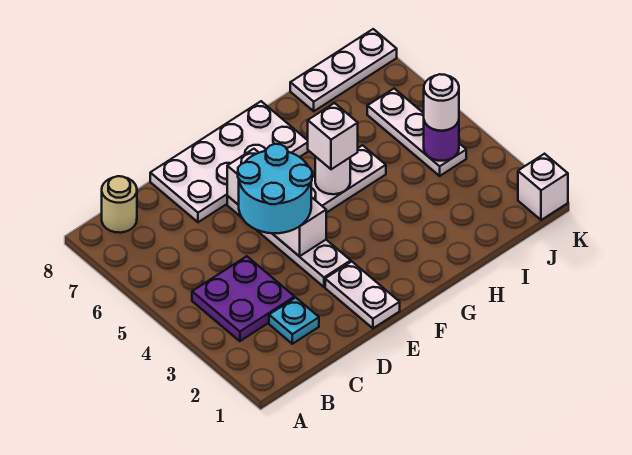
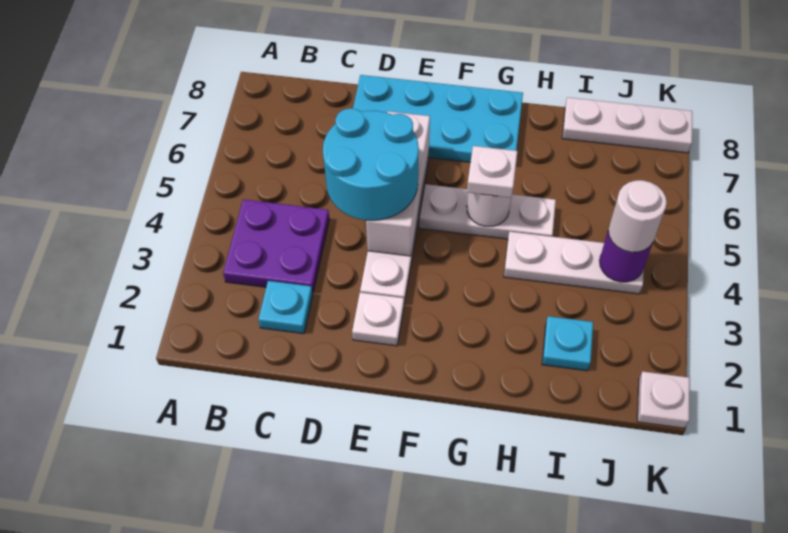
tan 1x1 round brick [102,176,137,233] -> none
white 2x4 plate [150,101,309,222] -> cyan 2x4 plate [353,75,523,162]
white 1x2 plate [325,262,400,328] -> white 1x1 plate [352,292,404,346]
white 1x1 brick [308,103,358,169] -> white 1x1 plate [467,146,517,198]
none -> cyan 1x1 plate [542,316,593,371]
white 1x3 plate [367,89,466,176] -> white 1x3 plate turned to [504,232,644,294]
white 1x1 brick [518,154,568,220] -> white 1x1 plate [637,371,690,428]

